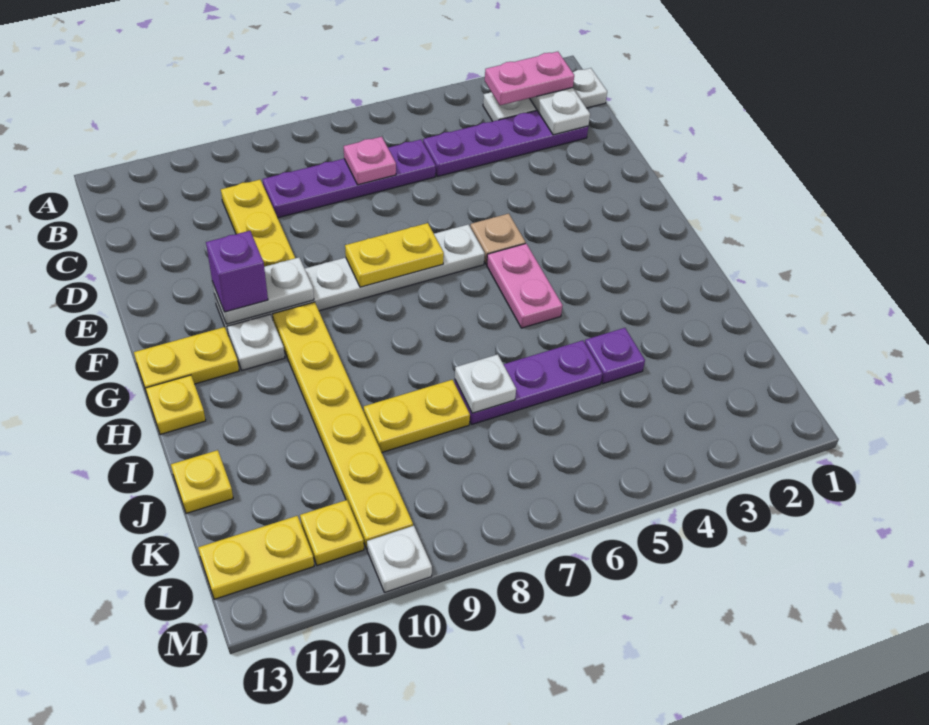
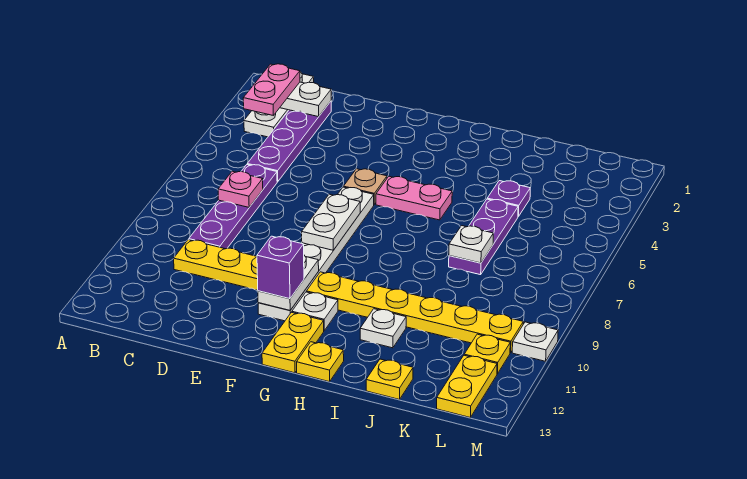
yellow 1x2 plate [345,223,444,287] -> white 1x2 plate [302,194,360,250]
none -> white 1x1 plate [360,309,406,348]
yellow 1x2 plate [364,380,470,452] -> none

